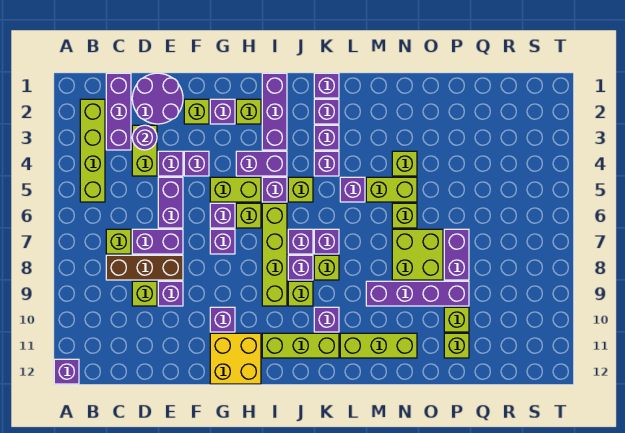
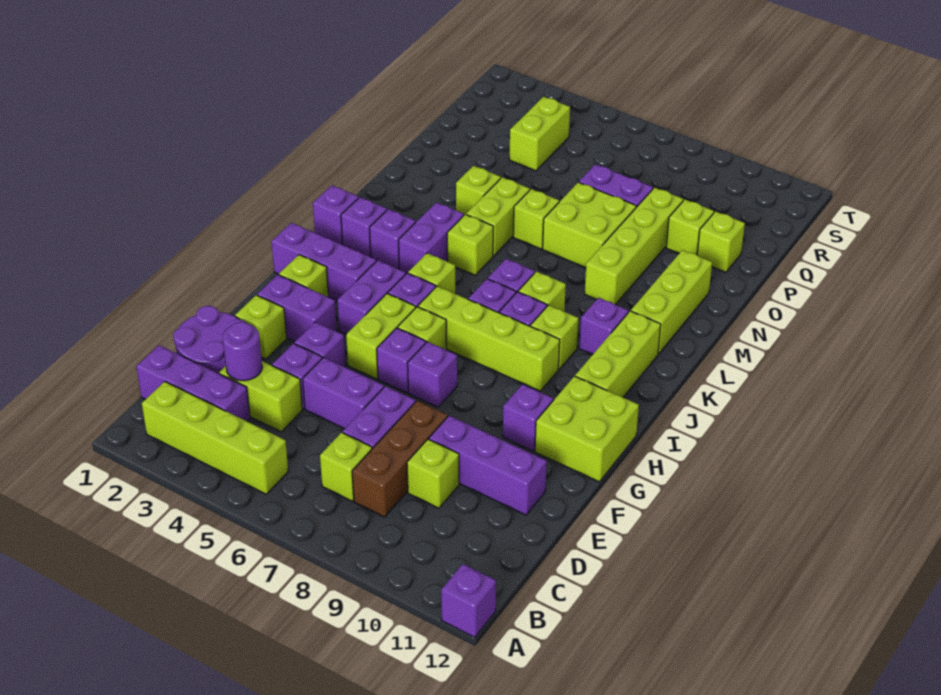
purple 1x1 brick [158,281,183,306] -> purple 1x3 brick [429,416,547,515]
purple 1x1 brick [210,99,235,124] -> purple 1x2 brick [257,275,337,341]
yellow 2x2 brick [210,333,261,384] -> lime 2x2 brick [535,376,639,482]
purple 1x1 brick [314,151,339,176] -> purple 1x2 brick [399,202,464,274]
purple 1x1 brick [340,177,365,202] -> lime 1x1 brick [447,214,493,275]
purple 1x4 brick [366,281,469,306] -> lime 1x4 brick [585,188,683,305]
none -> lime 1x2 brick [509,97,570,171]

